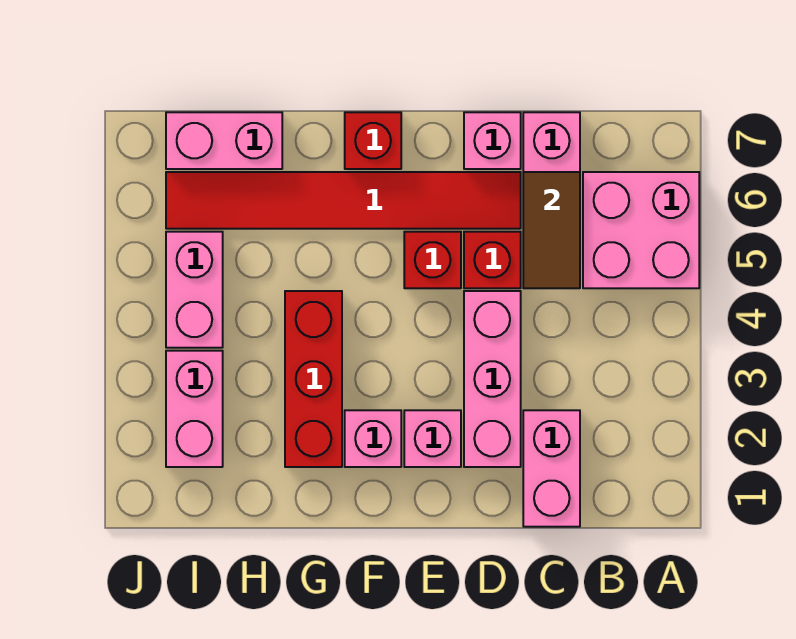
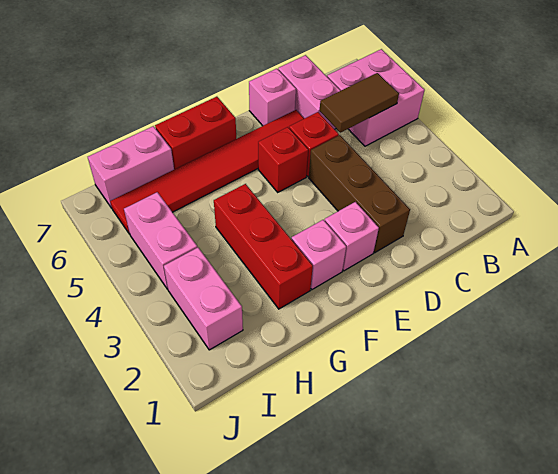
pink 1x2 brick [523,410,580,527] -> none
brown 1x2 tile [523,172,580,288] -> brown 1x2 tile turned to [320,73,399,133]
pink 1x3 brick [464,291,521,467] -> brown 1x3 brick [309,135,410,253]
red 1x1 brick [345,112,401,169] -> red 1x2 brick [155,97,236,169]

